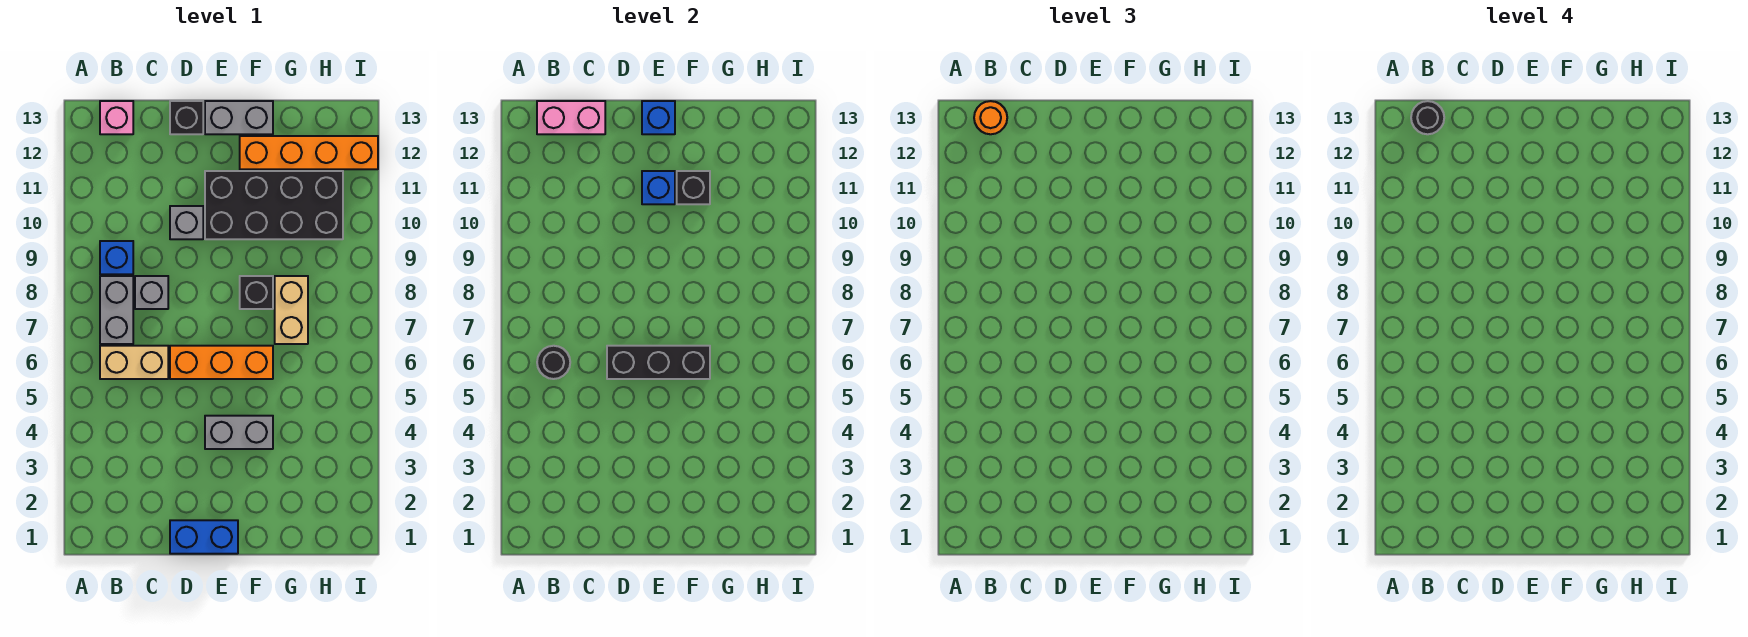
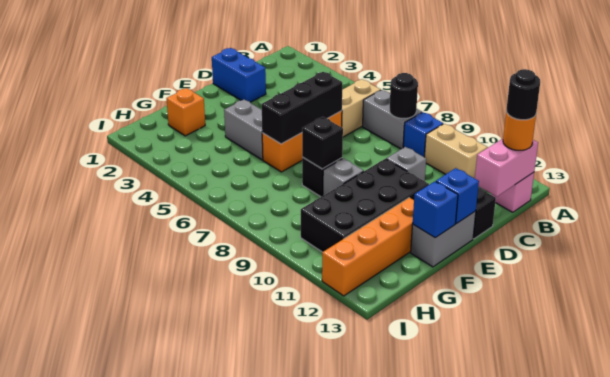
black 1x1 round brick [537,346,570,379] -> black 1x1 round brick moved to [389,73,418,119]
grey 1x1 brick [135,276,168,309] -> grey 1x1 brick moved to [323,158,364,196]
blue 1x2 brick [170,520,238,554] -> blue 1x2 brick turned to [212,48,266,102]
grey 1x2 brick [205,416,273,449] -> grey 1x2 brick turned to [224,99,263,160]
blue 1x1 brick [642,171,675,204] -> blue 1x1 brick moved to [413,181,458,238]
black 1x1 brick [677,171,710,204] -> black 1x1 brick moved to [302,117,343,169]
none -> orange 1x1 brick [166,88,205,136]
tan 1x2 brick [275,276,308,344] -> tan 1x2 brick moved to [425,124,488,178]

